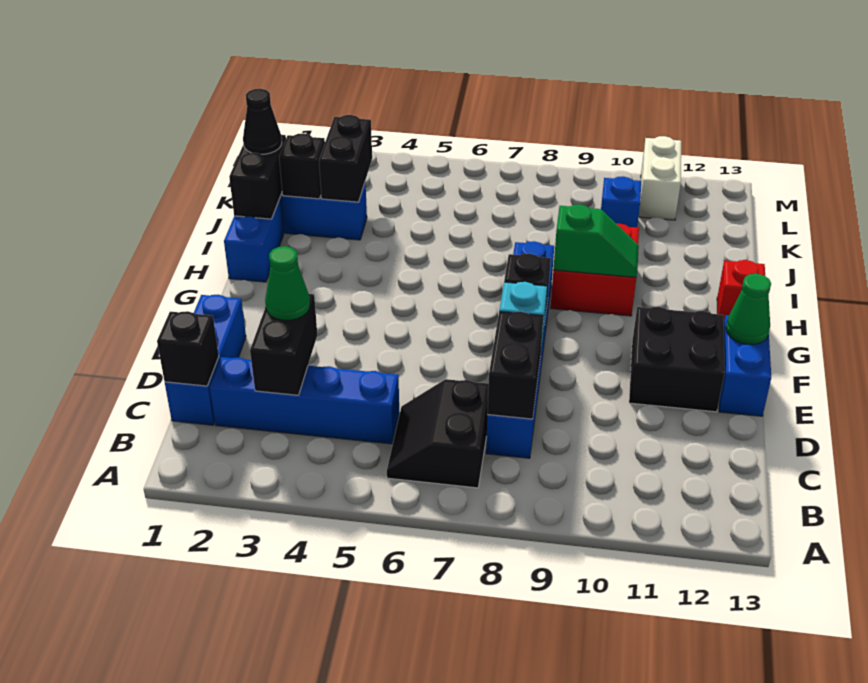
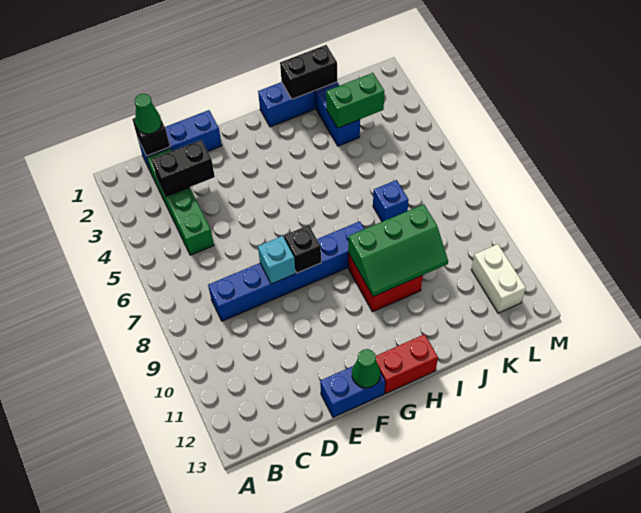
black 2x2 slope [387,379,489,488] -> none
blue 1x4 brick [210,357,399,444] -> green 1x4 brick [147,148,214,255]
black 1x2 brick [487,312,543,419] -> none
green 1x1 cone [265,246,310,320] -> green 1x1 cone moved to [135,94,162,134]
black 2x2 brick [629,307,725,412] -> none
green 1x2 slope [553,204,639,277] -> green 2x3 slope [348,204,448,296]
red 1x1 brick [717,260,765,323] -> red 1x2 brick [376,334,438,394]
black 1x1 cone [243,89,282,154] -> none
black 1x1 brick [279,133,325,199] -> none
black 1x2 brick [319,115,372,202] -> green 1x2 brick [326,73,384,128]
blue 1x1 brick [601,176,641,228] -> blue 1x1 brick moved to [373,180,409,222]
white 1x2 brick [639,136,681,220] -> white 1x2 brick turned to [471,244,526,313]

